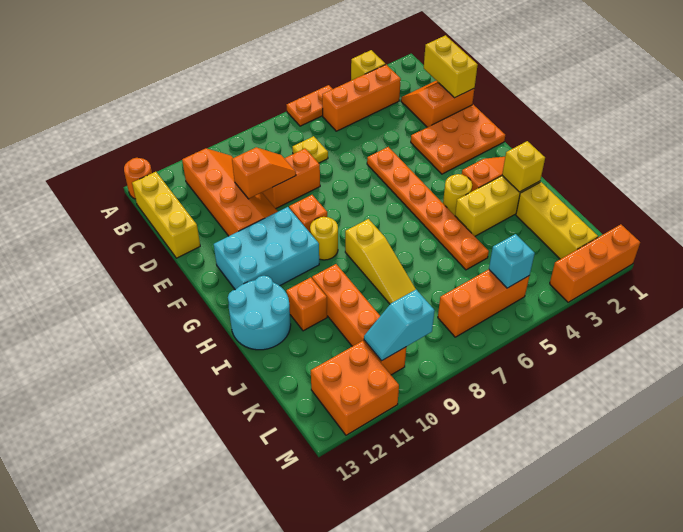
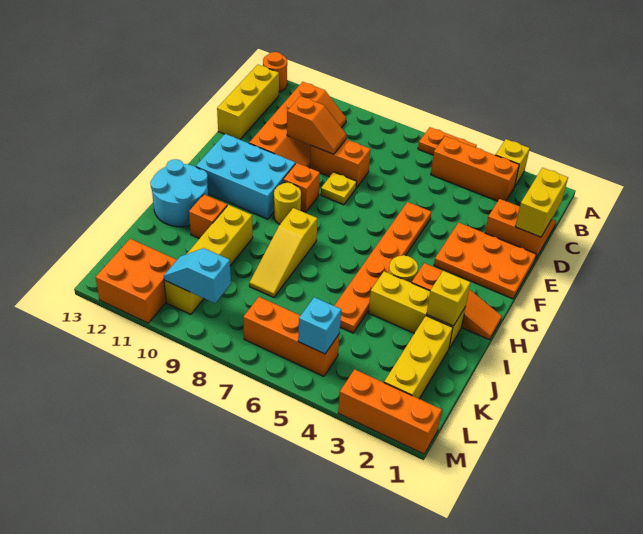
yellow 1x1 plate [292,136,328,163] -> yellow 1x1 plate moved to [321,172,357,205]
orange 1x4 brick [312,264,406,375] -> yellow 1x4 brick [164,205,253,315]

